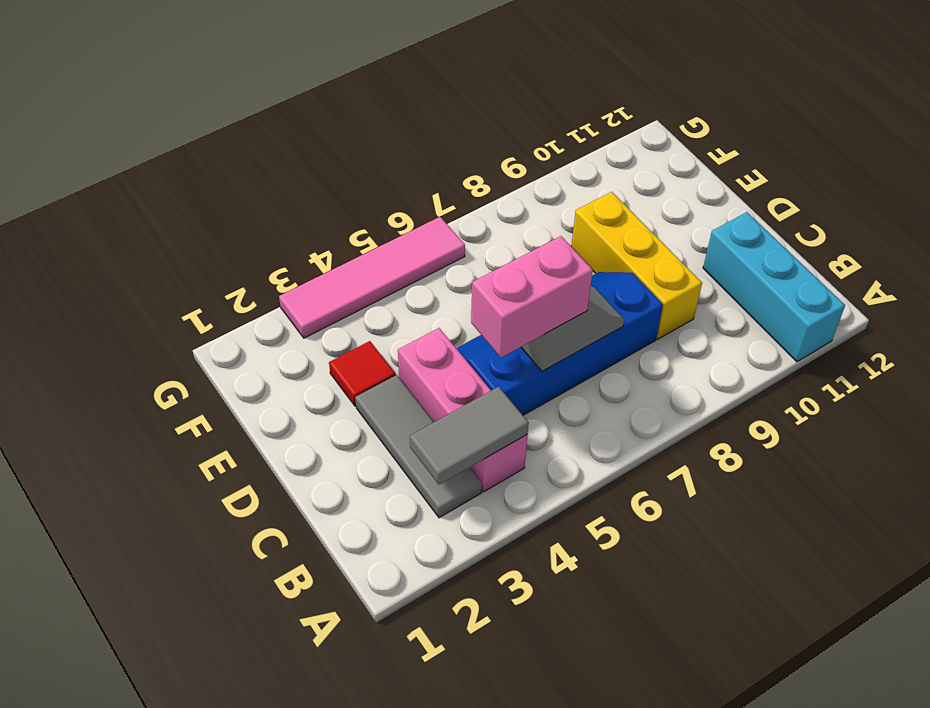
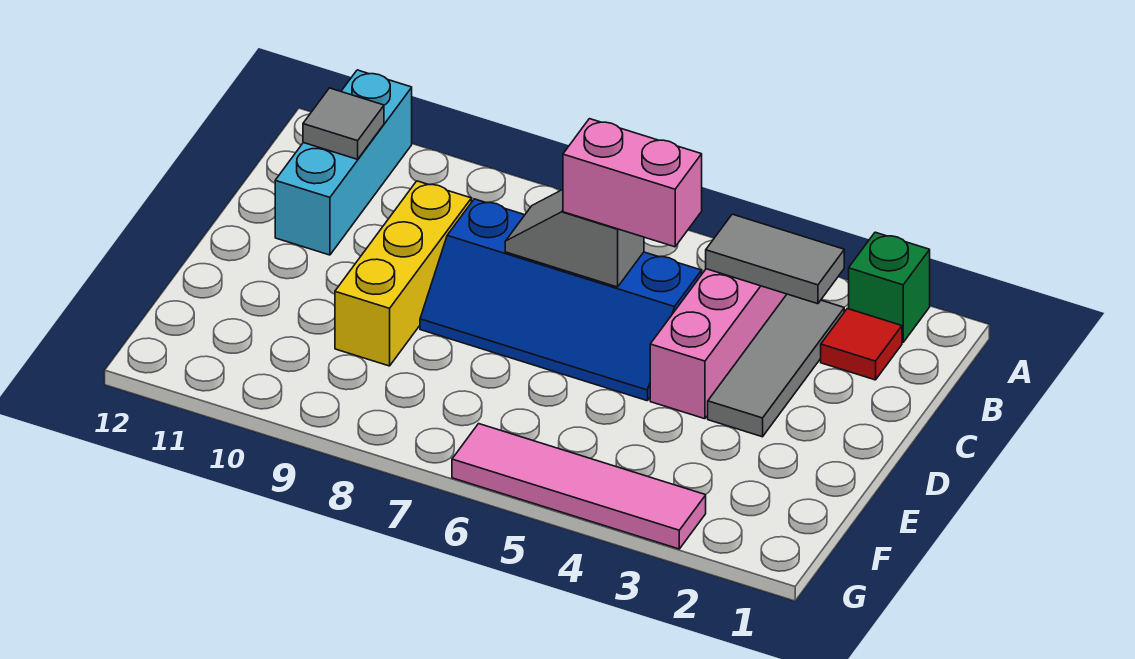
none -> green 1x1 brick [849,232,930,342]
none -> grey 1x1 tile [303,88,384,159]
red 1x1 tile [329,341,396,406] -> red 1x1 tile moved to [821,309,902,380]

